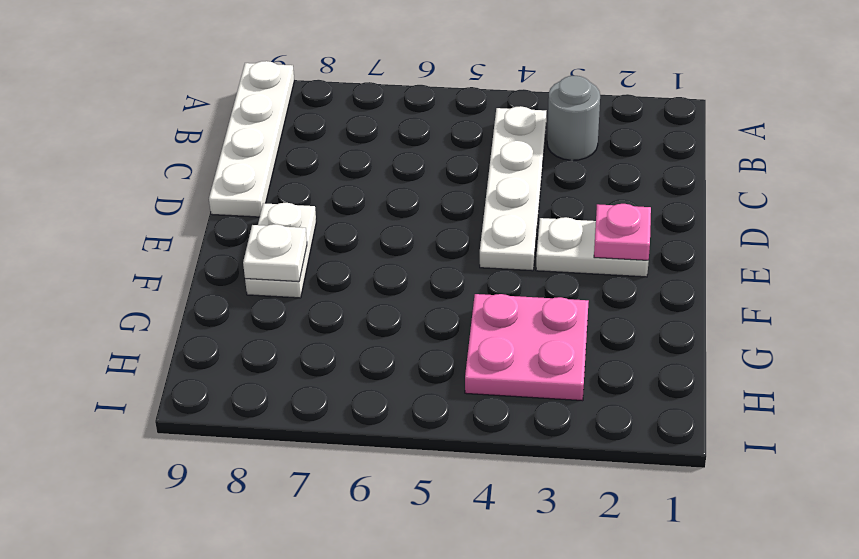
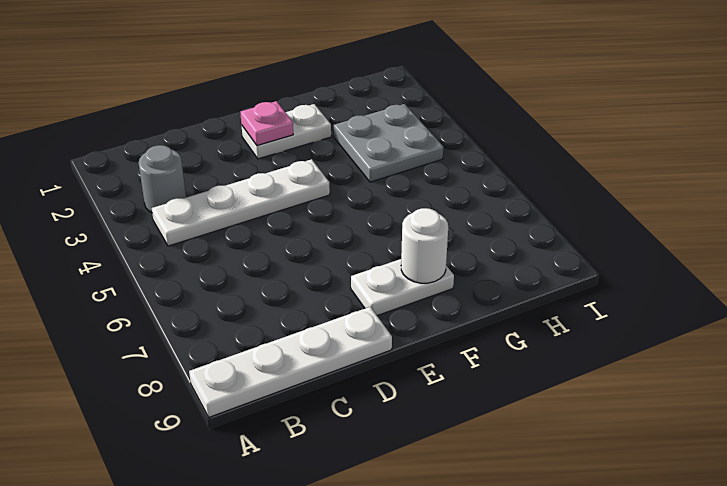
white 1x2 plate [536,217,649,277] -> white 1x2 plate turned to [242,104,331,159]
white 1x1 plate [243,224,307,282] -> white 1x1 round brick [401,208,448,283]
pink 2x2 plate [465,294,589,401] -> grey 2x2 plate [334,104,443,182]

